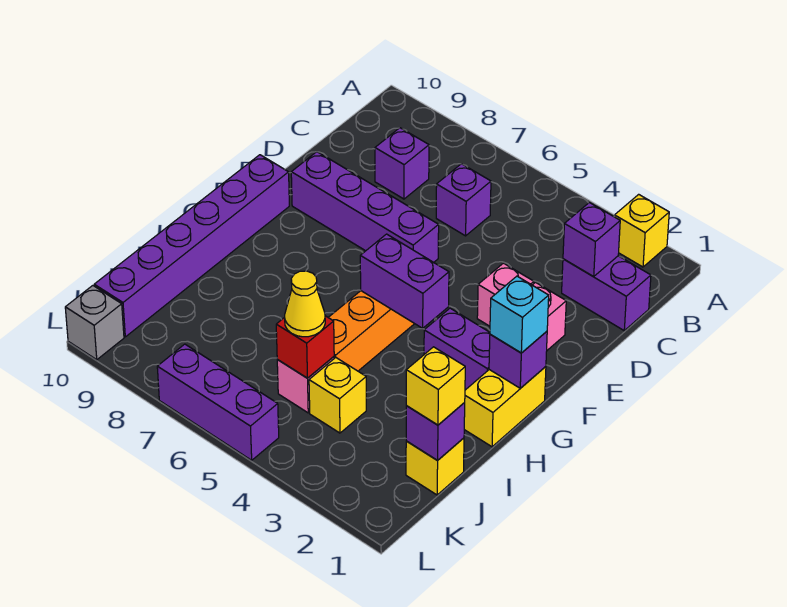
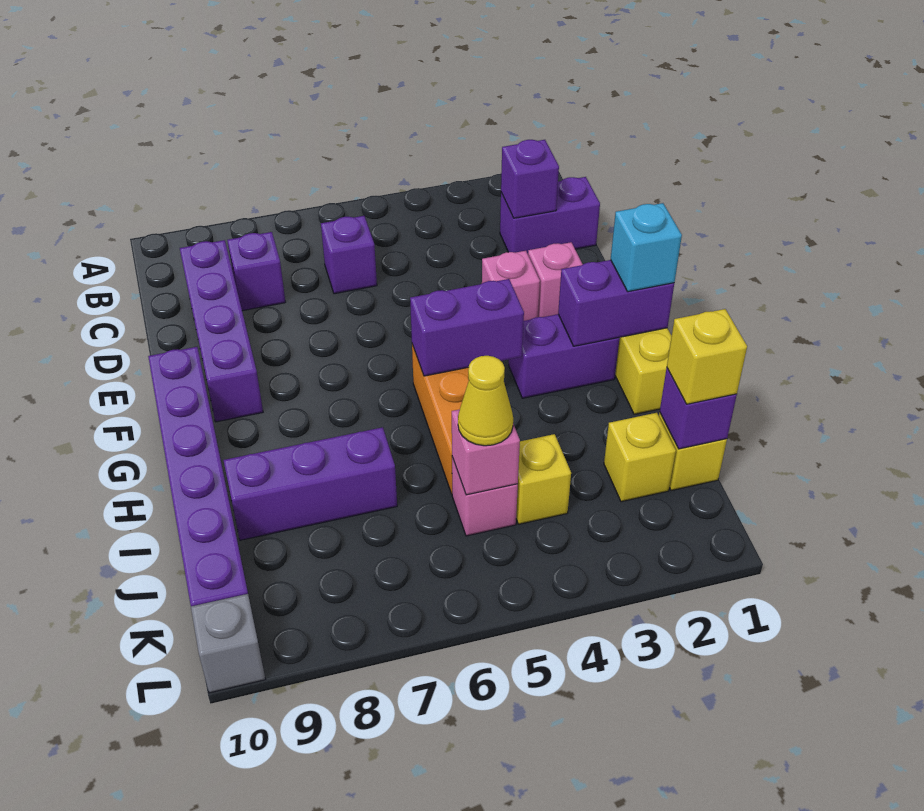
yellow 1x1 brick [614,194,669,267] -> yellow 1x1 brick moved to [604,413,676,502]
purple 1x4 brick [291,152,439,262] -> purple 1x4 brick turned to [180,240,263,422]
purple 1x1 brick [489,331,547,388] -> purple 1x2 brick [558,260,674,346]
red 1x1 brick [276,316,334,378] -> pink 1x1 brick [452,410,520,495]
purple 1x3 brick [157,344,279,460] -> purple 1x3 brick moved to [224,427,397,540]

